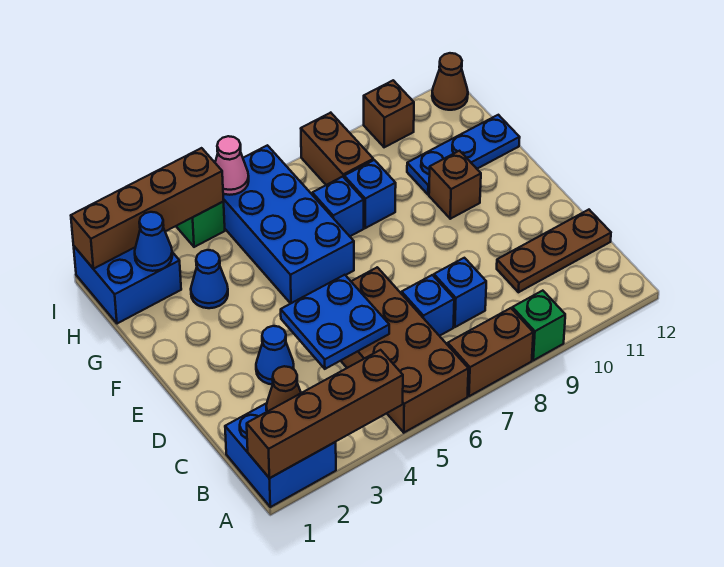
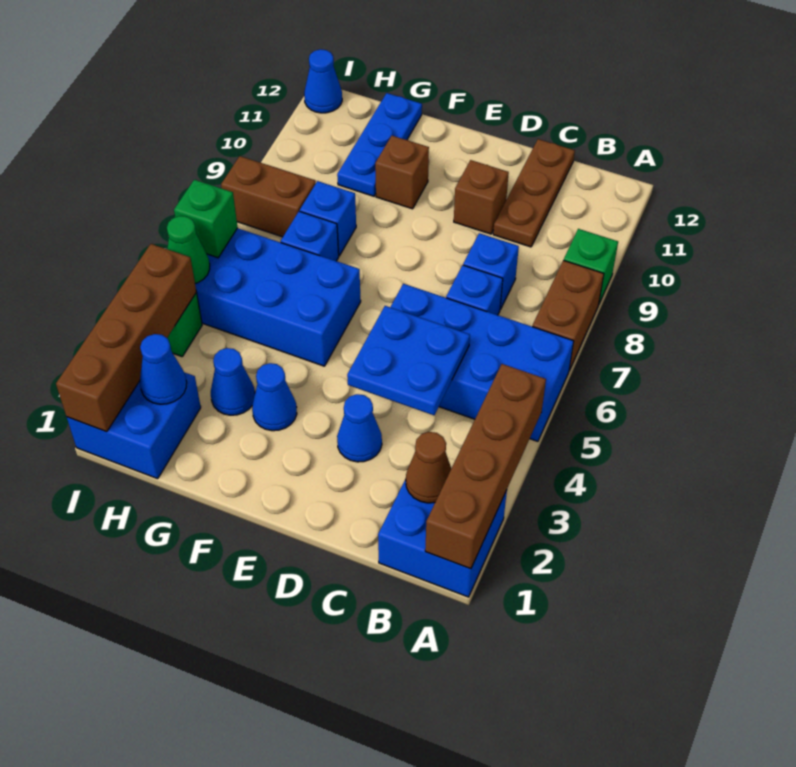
brown 2x4 brick [341,267,468,432] -> blue 2x4 brick [391,284,574,441]
none -> blue 1x1 cone [252,363,297,431]
pink 1x1 cone [215,136,249,195] -> green 1x1 cone [167,216,210,283]
none -> green 1x1 brick [174,180,238,258]
brown 1x1 brick [364,80,414,147] -> brown 1x1 brick moved to [454,160,509,234]
brown 1x1 cone [432,53,468,110] -> blue 1x1 cone [304,49,342,113]

